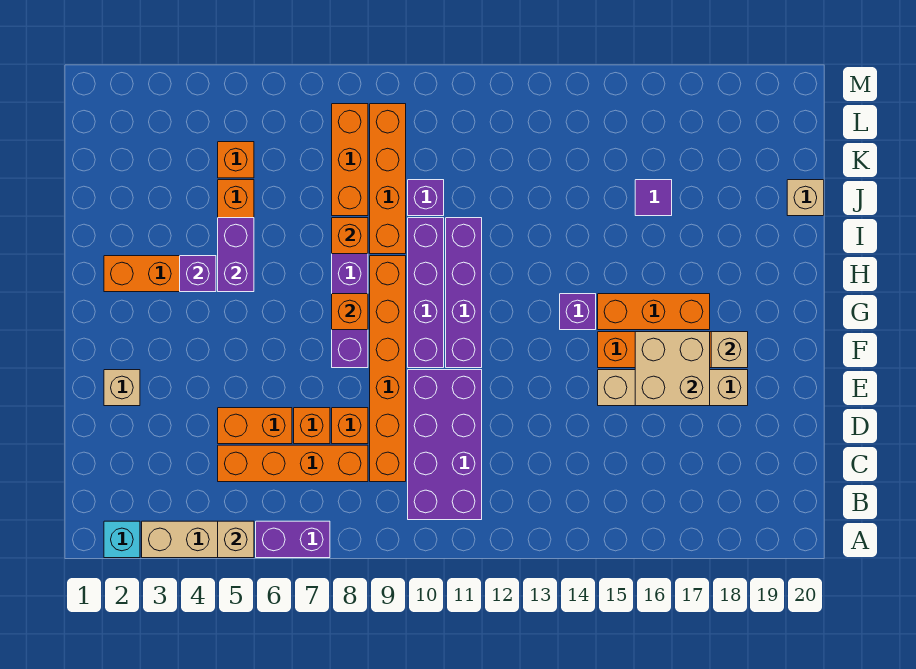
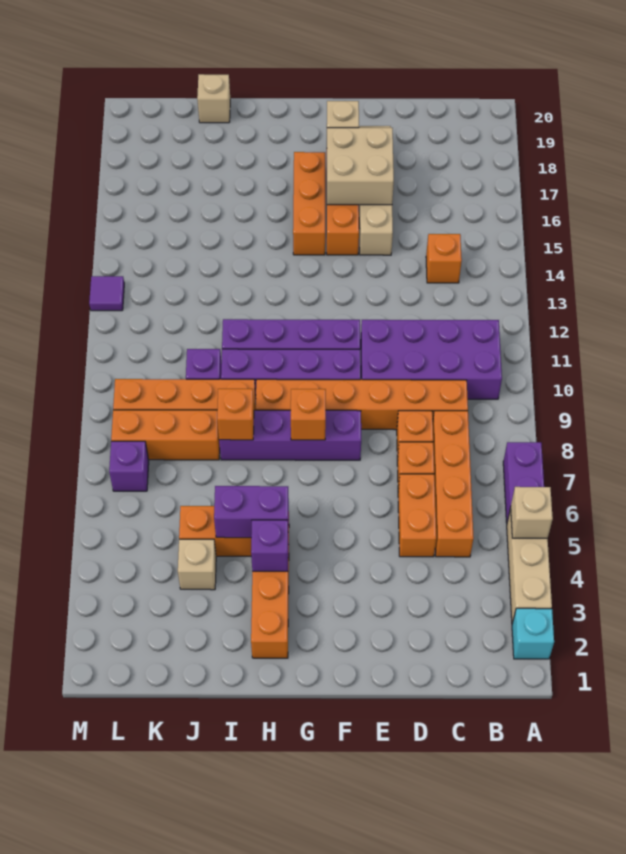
tan 1x1 brick [104,370,140,406] -> tan 1x1 brick moved to [178,539,216,590]
purple 1x1 brick [560,294,596,330] -> purple 1x1 brick moved to [109,441,149,491]
purple 1x1 tile [635,180,672,216] -> purple 1x1 tile moved to [89,276,124,311]
orange 1x1 brick [218,142,254,178] -> orange 1x1 brick moved to [426,234,462,283]

